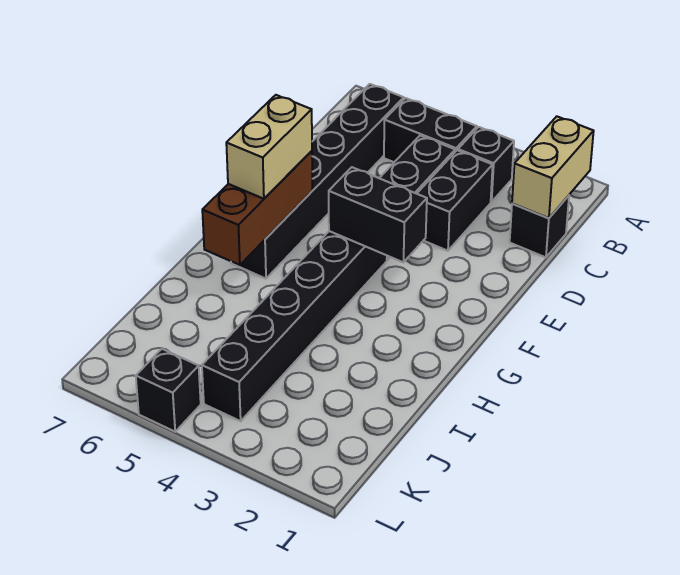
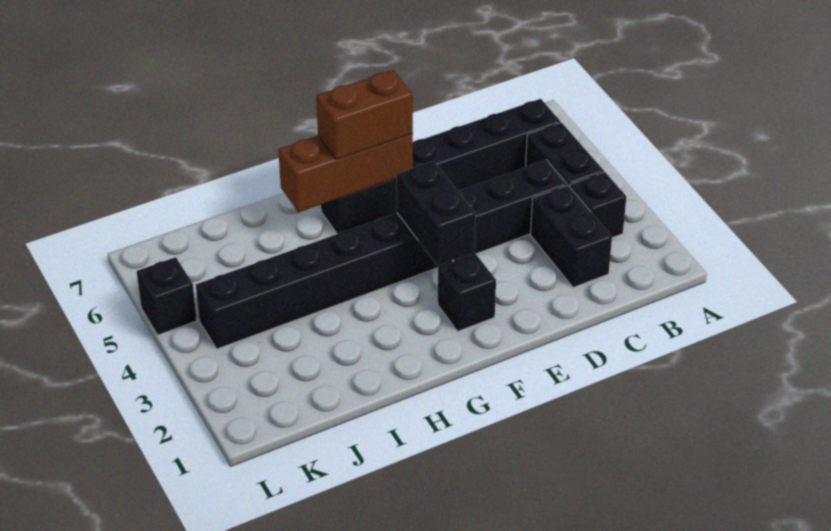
tan 1x2 brick [512,116,594,218] -> none
black 1x1 brick [510,196,569,257] -> black 1x1 brick moved to [438,254,496,331]
black 1x2 brick [417,150,493,251] -> black 1x2 brick turned to [531,185,612,287]
tan 1x2 brick [226,95,312,199] -> brown 1x2 brick [316,70,413,160]

